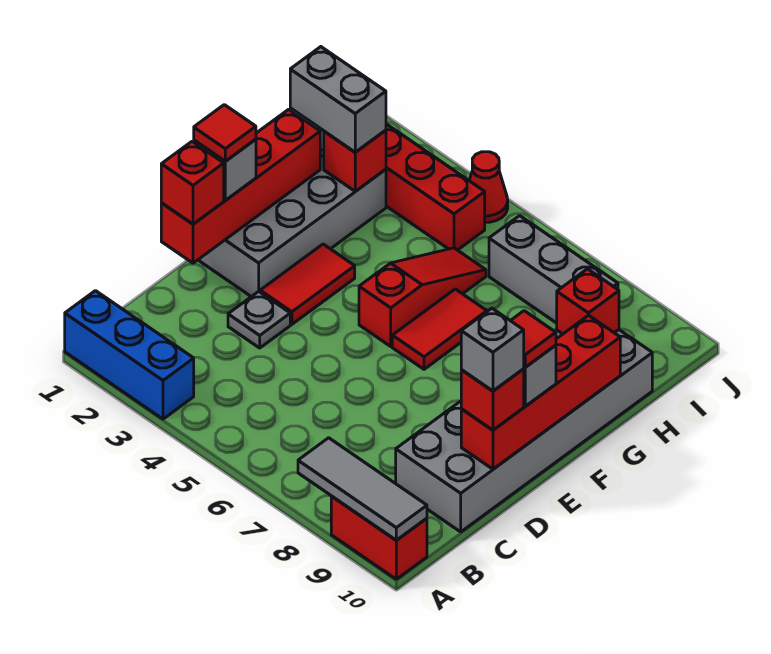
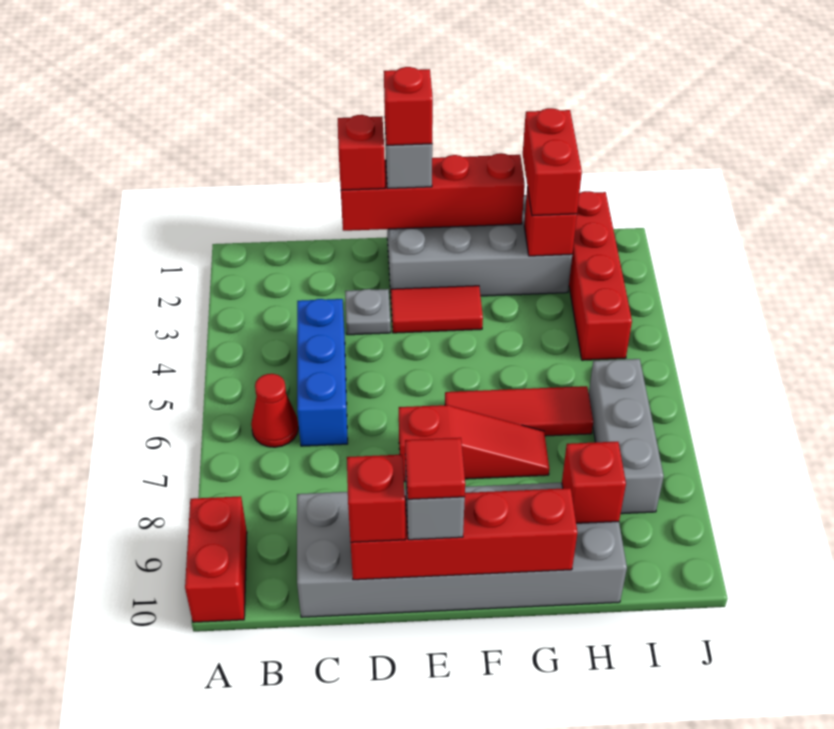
blue 1x3 brick [65,291,194,419] -> blue 1x3 brick moved to [297,299,348,446]
grey 1x3 tile [298,438,427,540] -> none
grey 1x1 brick [461,308,524,391] -> none
red 1x1 tile [194,105,256,161] -> red 1x1 brick [384,67,433,145]
red 1x3 slope [359,248,486,346] -> red 1x3 slope moved to [399,405,549,482]
red 1x2 tile [392,289,487,369] -> red 1x3 tile [445,386,593,436]
grey 1x2 brick [290,47,386,152] -> red 1x2 brick [523,108,582,216]
red 1x1 cone [469,152,508,222] -> red 1x1 cone moved to [251,374,298,447]

